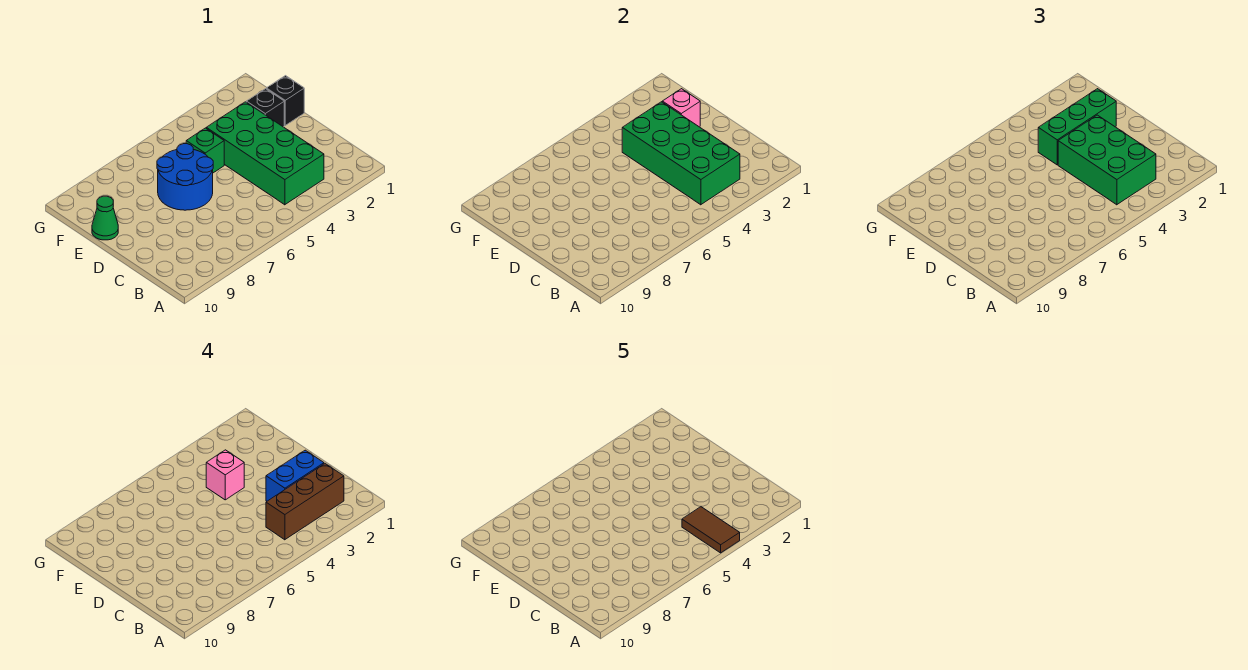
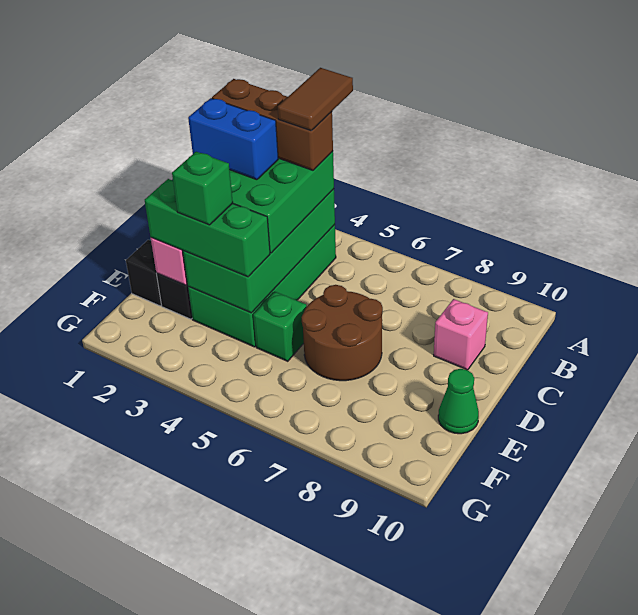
blue 2x2 round brick [157,144,213,210] -> brown 2x2 round brick [302,285,383,381]
none -> green 1x1 brick [172,152,233,225]
pink 1x1 brick [206,450,244,500] -> pink 1x1 brick moved to [434,299,488,370]

